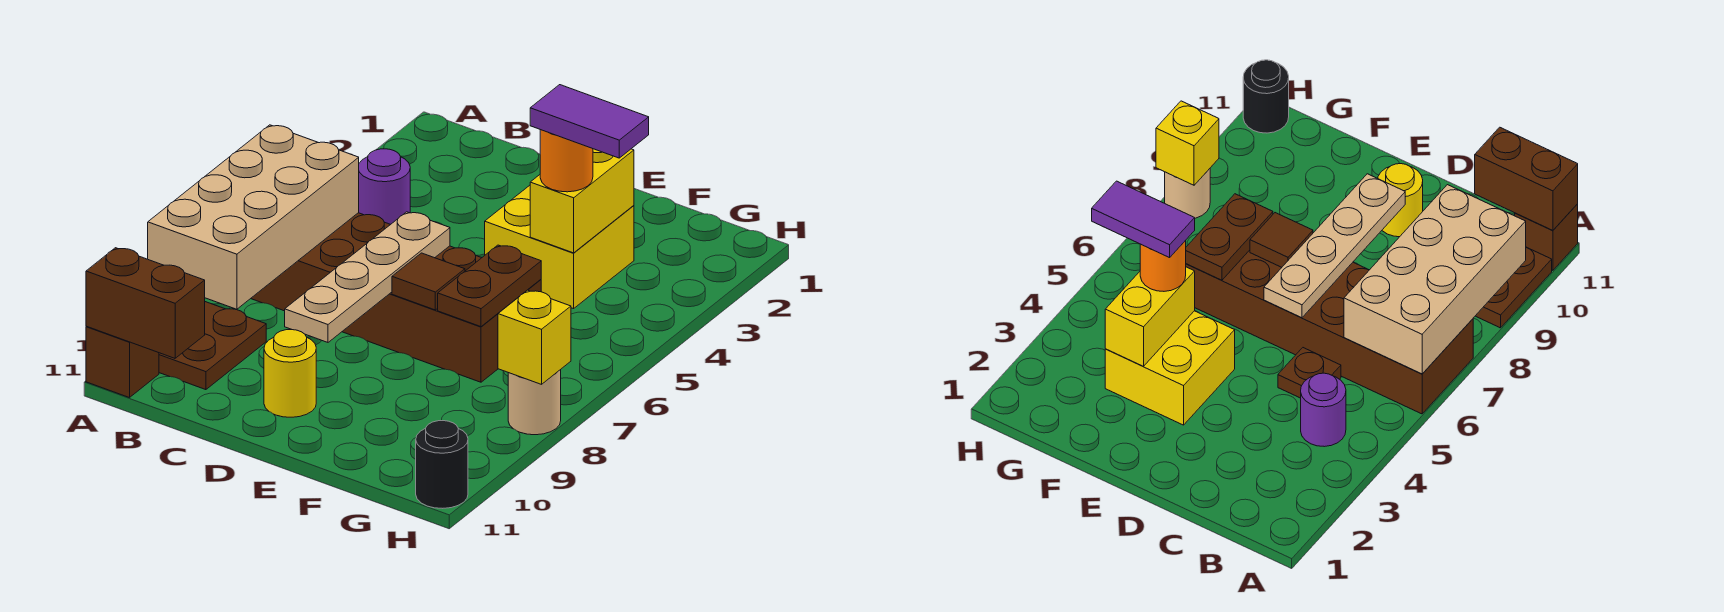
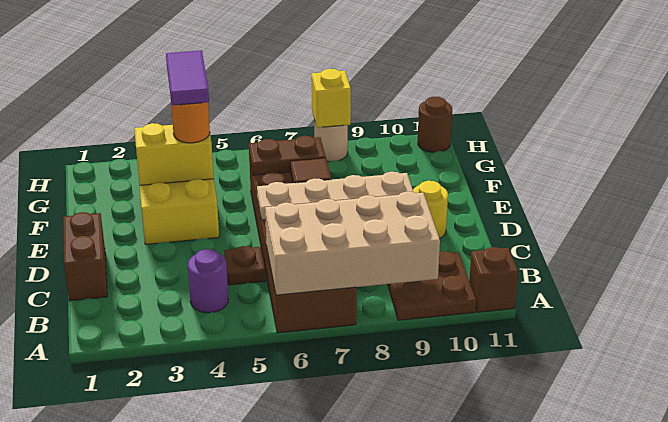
brown 1x2 brick [86,248,205,358] -> brown 1x2 brick moved to [63,212,107,301]
black 1x1 round brick [416,421,468,508] -> brown 1x1 round brick [418,97,452,152]

